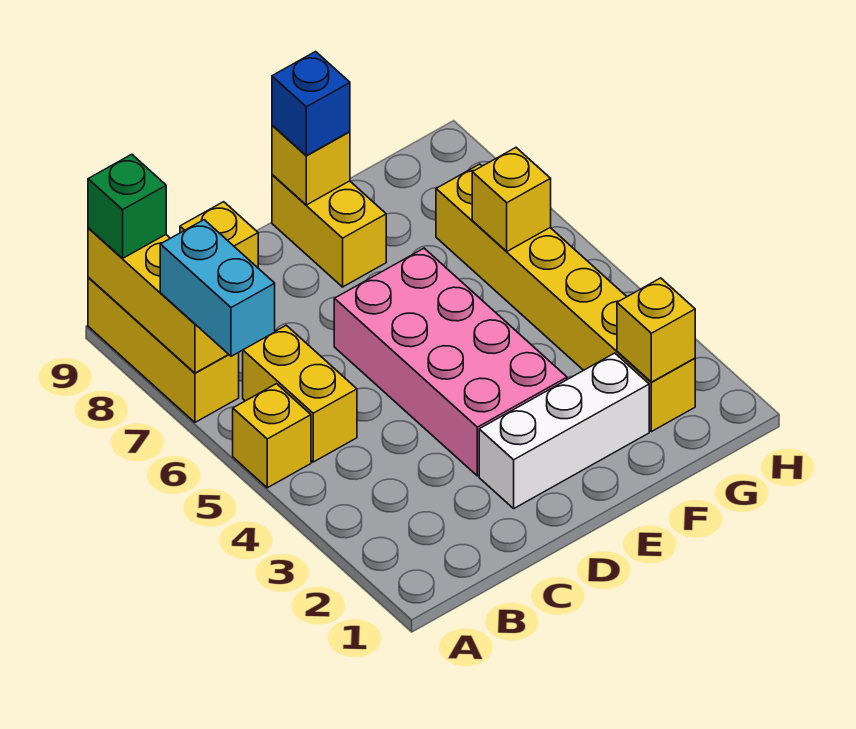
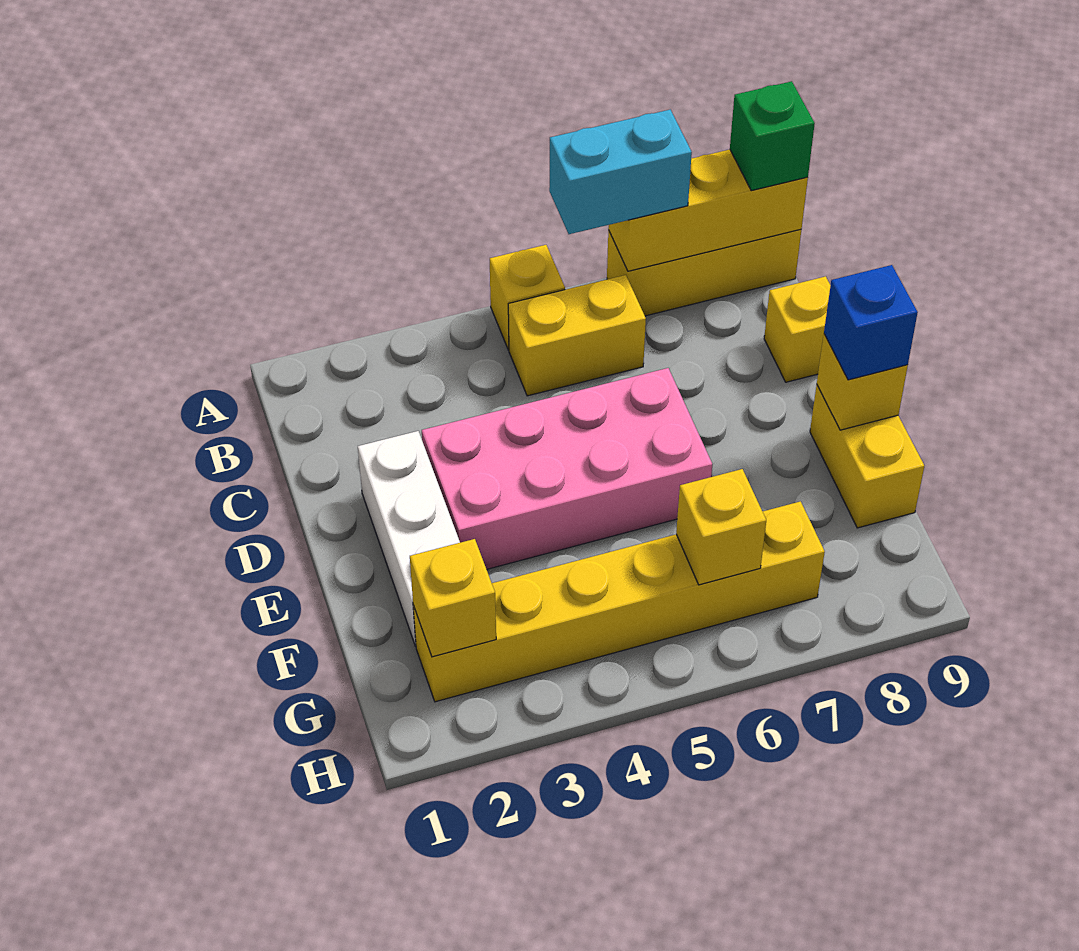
yellow 1x2 brick [272,175,386,287] -> yellow 1x2 brick turned to [810,385,924,528]

